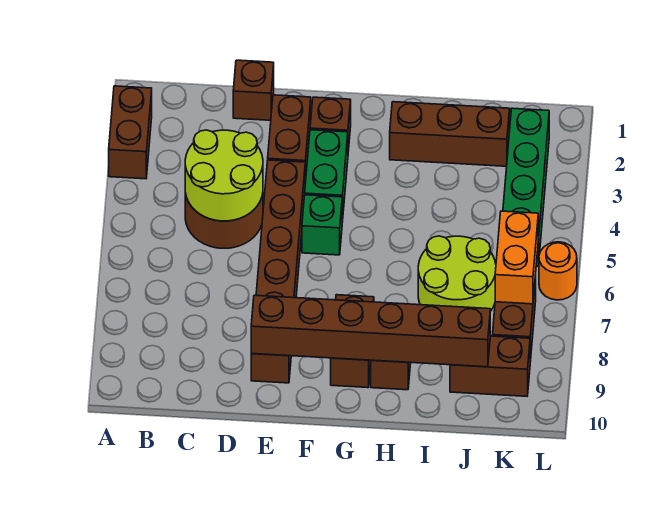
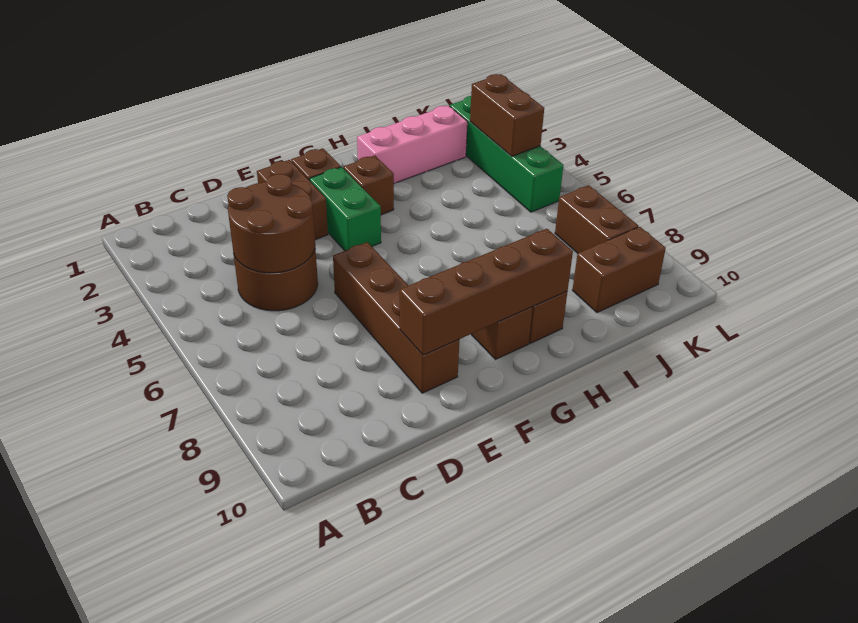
brown 1x2 brick [109,86,152,179] -> brown 1x2 brick moved to [470,74,544,156]
lime 2x2 round brick [185,130,263,221] -> brown 2x2 round brick [227,174,315,273]
brown 1x1 brick [233,60,274,120] -> brown 1x1 brick moved to [343,155,394,215]
brown 1x6 brick [251,160,305,383] -> brown 1x4 brick [333,242,459,393]
brown 1x6 brick [251,295,490,367] -> brown 1x4 brick [400,229,573,355]
green 1x1 brick [302,195,342,255] -> none
brown 1x3 brick [390,102,510,166] -> pink 1x3 brick [357,105,467,183]
lime 2x2 round brick [418,236,496,311] -> none
orange 1x2 brick [495,211,538,304] -> none
orange 1x1 round brick [539,242,577,300] -> none

